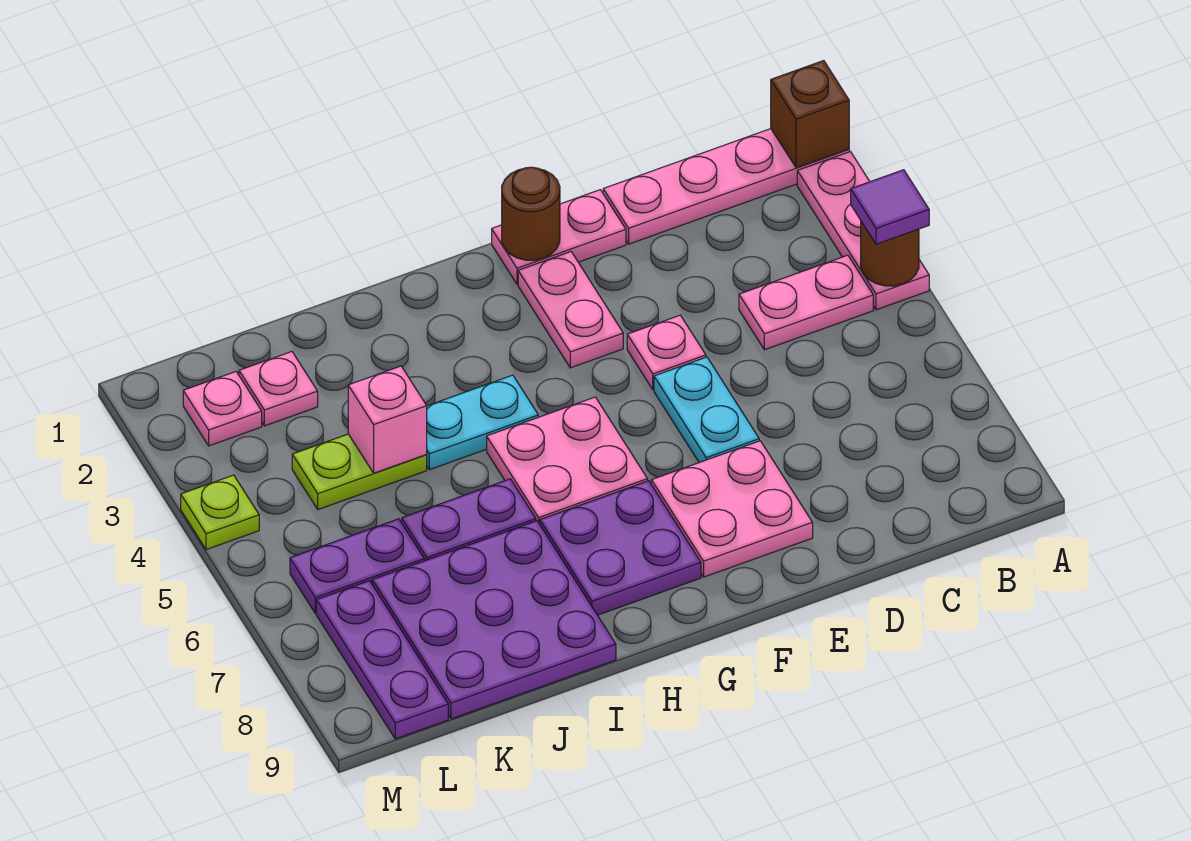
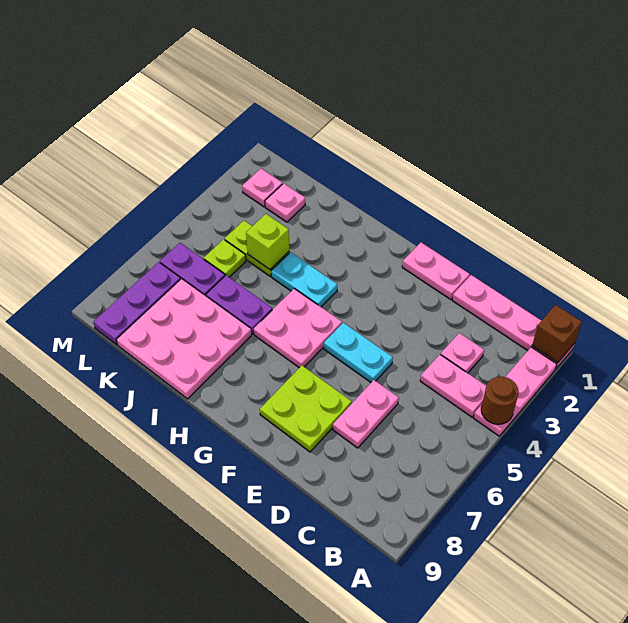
purple 1x1 tile [851,170,929,244] -> none
pink 1x1 plate [627,315,706,390] -> pink 1x1 plate moved to [441,333,484,373]
cyan 1x2 plate [654,357,759,463] -> cyan 1x2 plate turned to [324,323,393,382]
pink 2x2 plate [651,441,813,577] -> lime 2x2 plate [260,366,352,452]
brown 1x1 round brick [502,167,560,260] -> none
pink 1x2 plate [518,252,623,368] -> pink 1x2 plate moved to [333,380,399,448]
purple 2x2 plate [540,481,701,615] -> none
purple 3x3 plate [372,521,616,719] -> pink 3x3 plate [116,279,252,399]
pink 1x1 brick [348,366,427,473] -> lime 1x1 brick [246,214,289,269]
lime 1x1 plate [181,475,259,550] -> lime 1x1 plate moved to [204,239,246,277]

